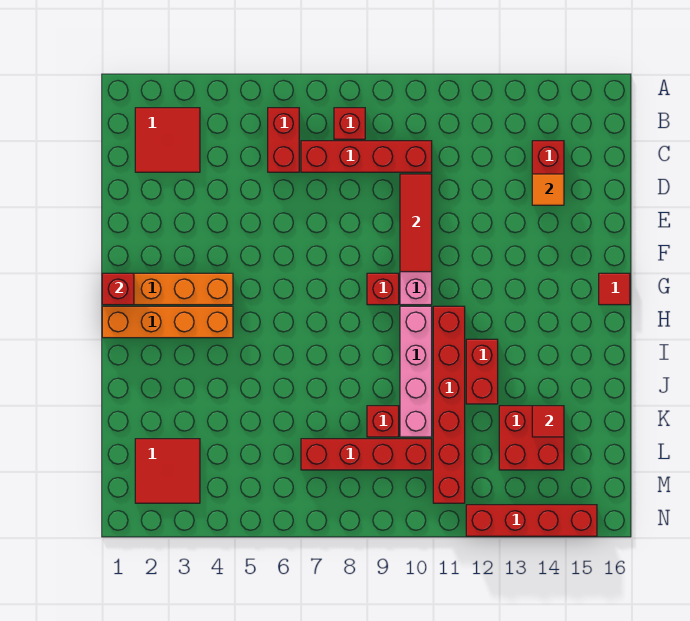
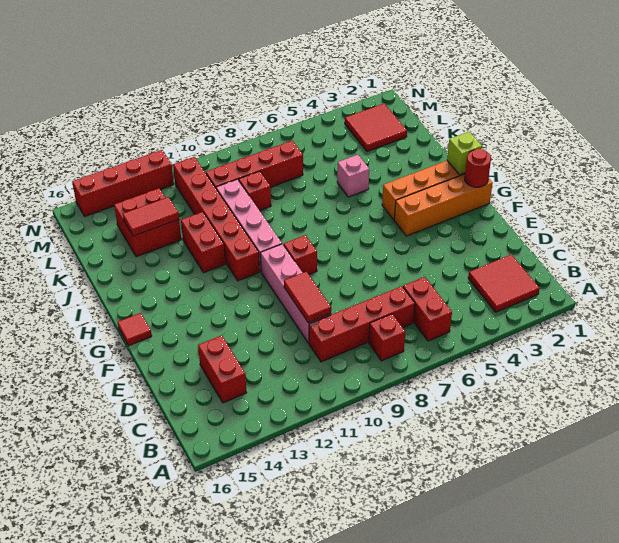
red 1x3 tile [400,174,432,272] -> red 1x2 tile [284,272,331,323]
orange 1x1 tile [532,174,564,205] -> none
red 1x1 brick [102,273,134,305] -> red 1x1 round brick [465,149,491,187]
none -> lime 1x1 brick [447,132,482,175]
none -> pink 1x1 brick [337,155,369,197]
red 1x1 tile [532,406,564,437] -> red 1x2 tile [123,197,179,236]

